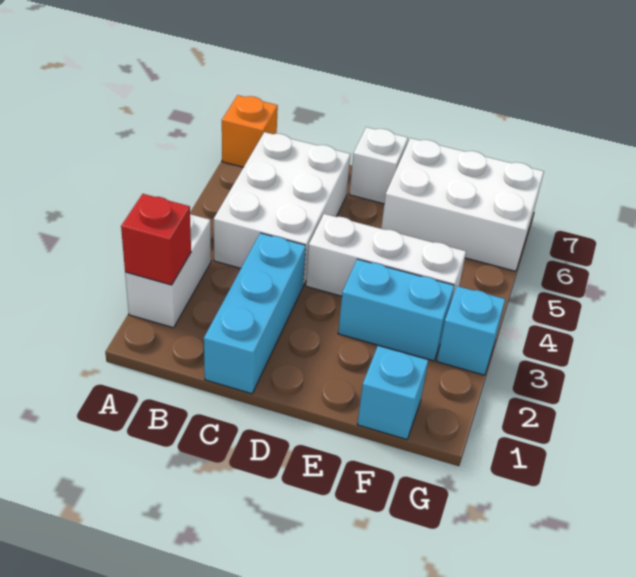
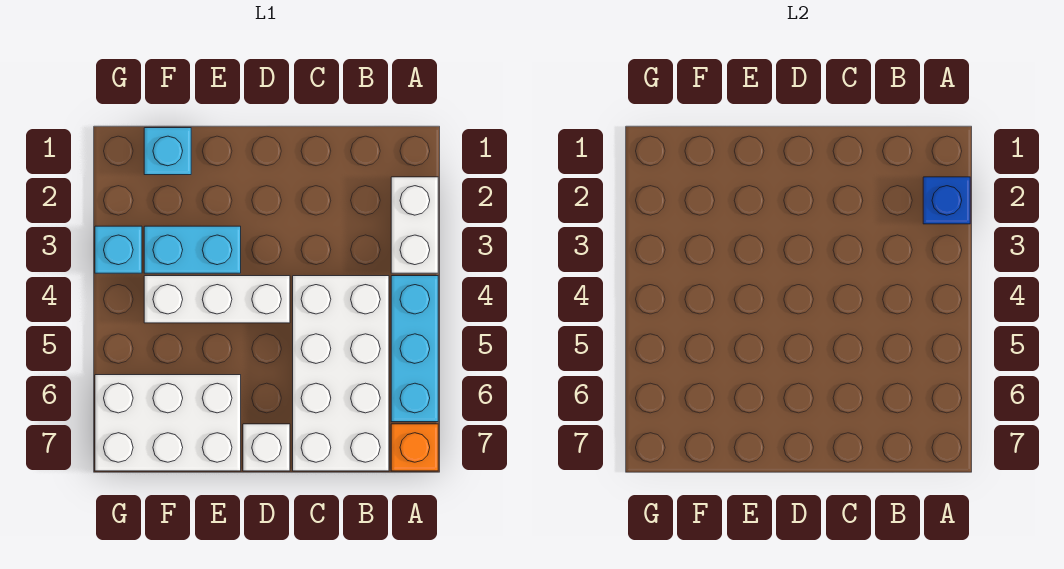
red 1x1 brick [121,194,191,285] -> blue 1x1 brick [923,177,970,224]
white 2x3 brick [214,132,351,286] -> white 2x4 brick [293,276,389,471]
cyan 1x3 brick [204,233,306,394] -> cyan 1x3 brick moved to [391,276,438,422]

